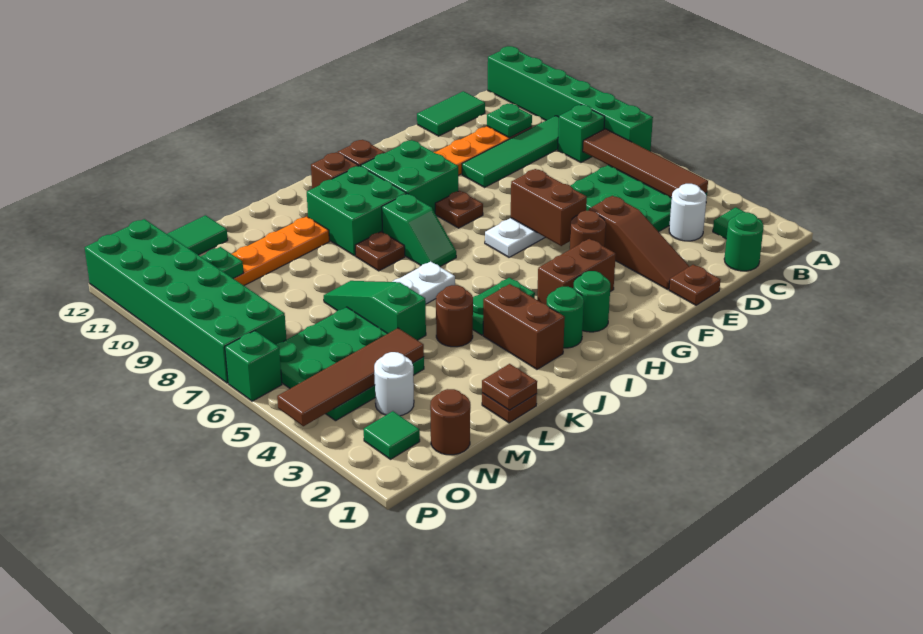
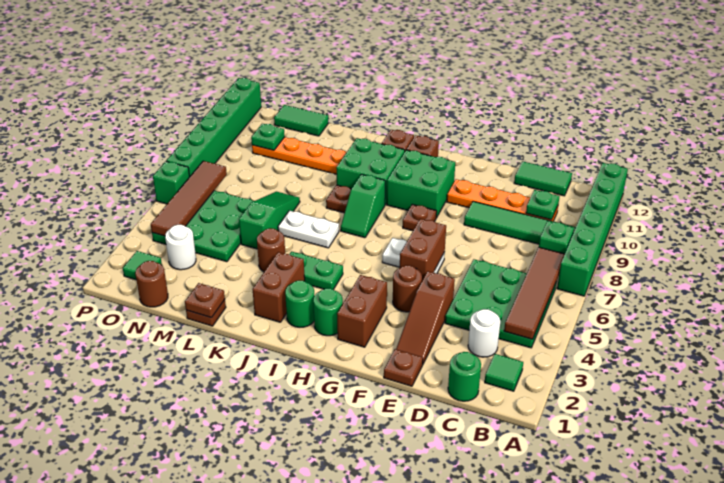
brown 1x2 brick [537,239,616,305] -> brown 1x2 brick turned to [337,275,387,347]
brown 1x4 tile [277,328,424,426] -> brown 1x4 tile turned to [151,161,227,236]
green 2x6 brick [85,219,286,383] -> green 1x6 brick [167,78,261,176]

